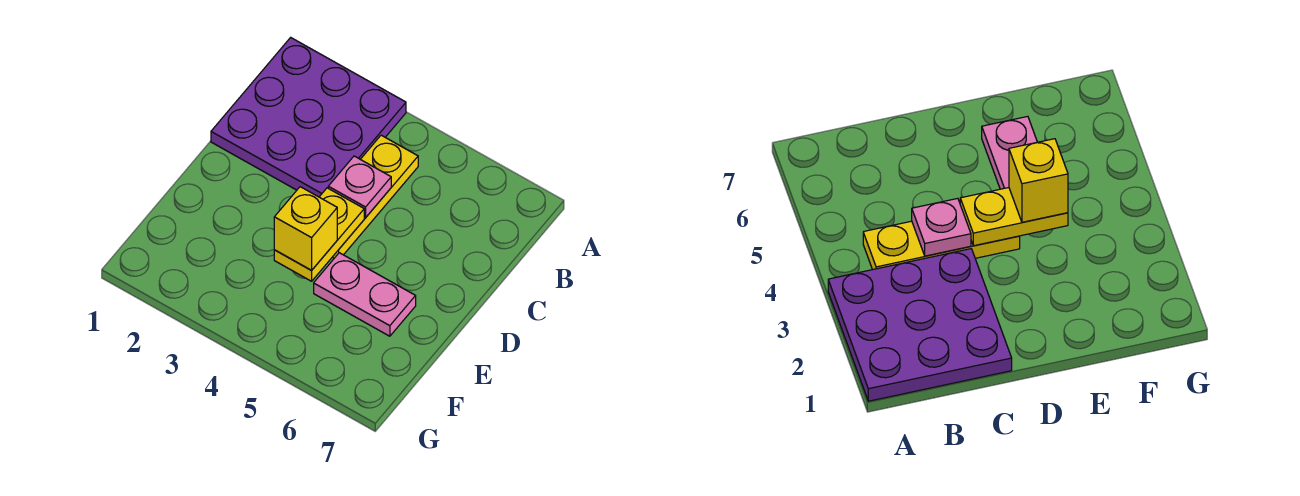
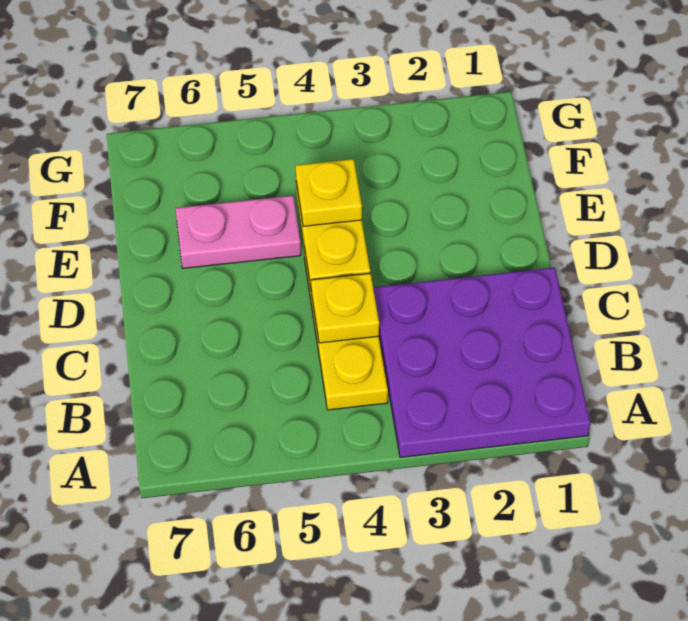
pink 1x1 plate [328,156,391,218] -> yellow 1x1 plate [311,273,379,343]
yellow 1x1 brick [274,187,337,270] -> yellow 1x1 plate [296,159,362,226]

